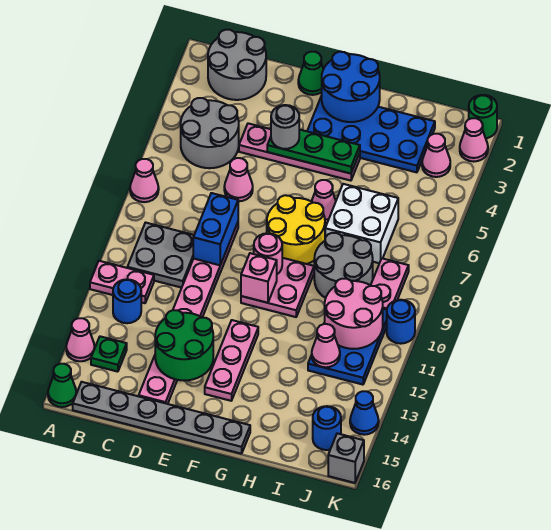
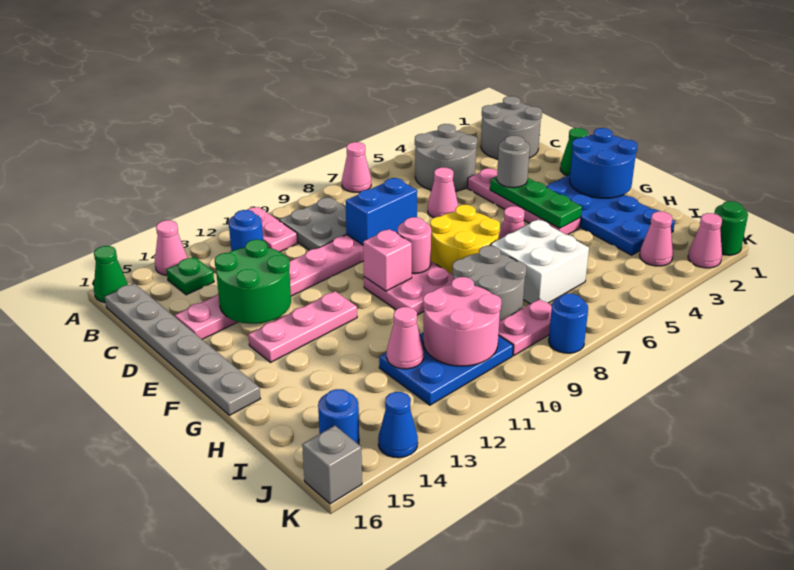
blue 1x1 round brick [387,300,415,344] -> blue 1x1 round brick moved to [549,293,588,353]

